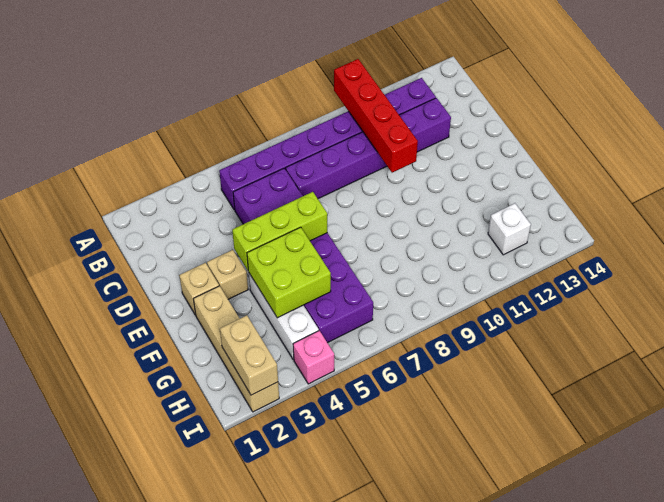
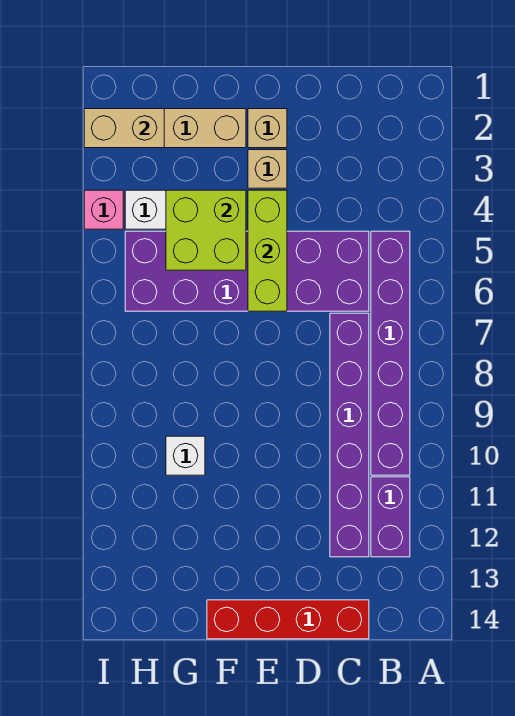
red 1x4 brick [334,59,418,173] -> red 1x4 brick moved to [207,600,369,639]
white 1x1 brick [488,203,531,255] -> white 1x1 brick moved to [166,436,205,475]

